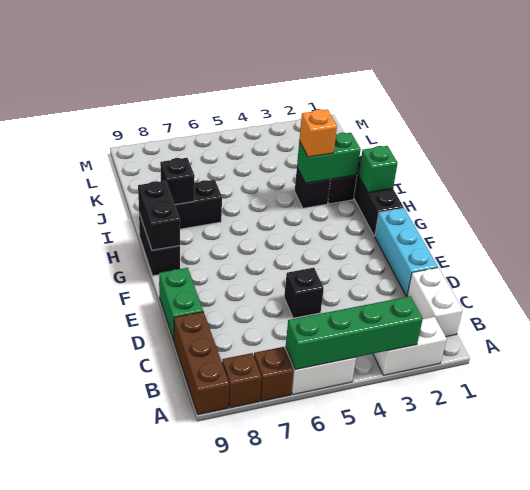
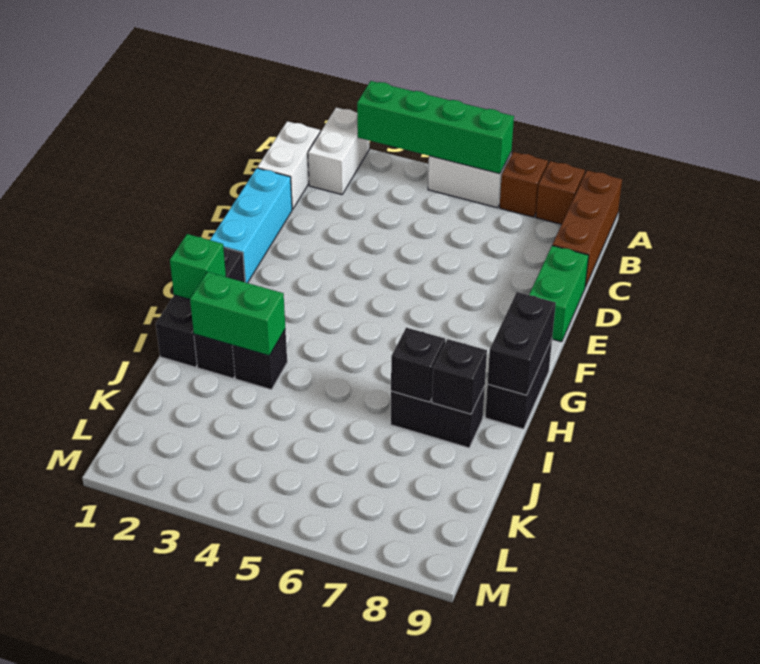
white 1x2 brick [373,317,447,375] -> white 1x2 brick turned to [308,108,369,195]
black 1x1 brick [284,268,324,318] -> black 1x1 brick moved to [391,328,445,402]
orange 1x1 brick [299,109,337,157] -> none

